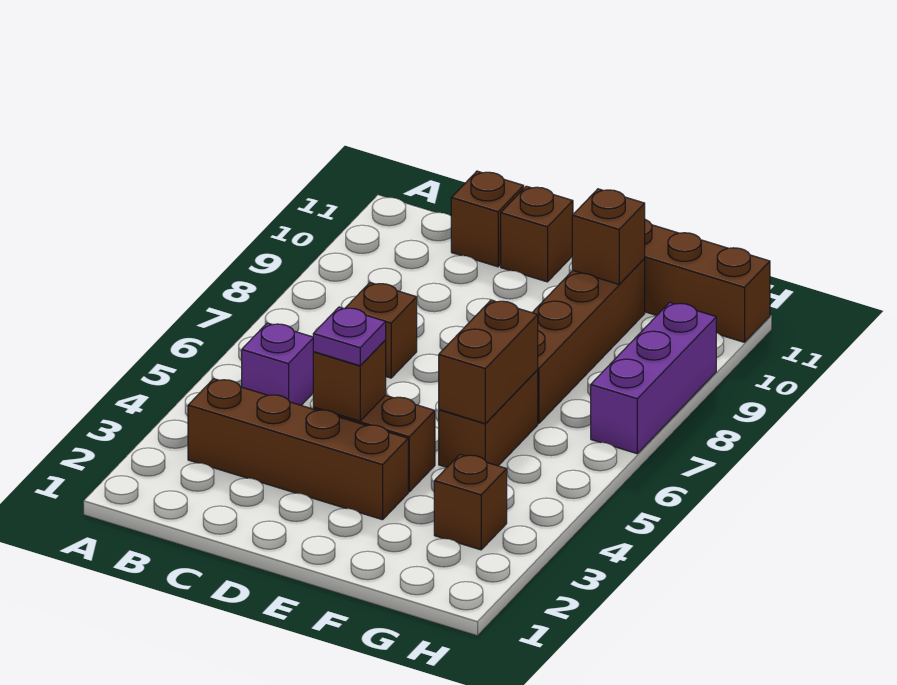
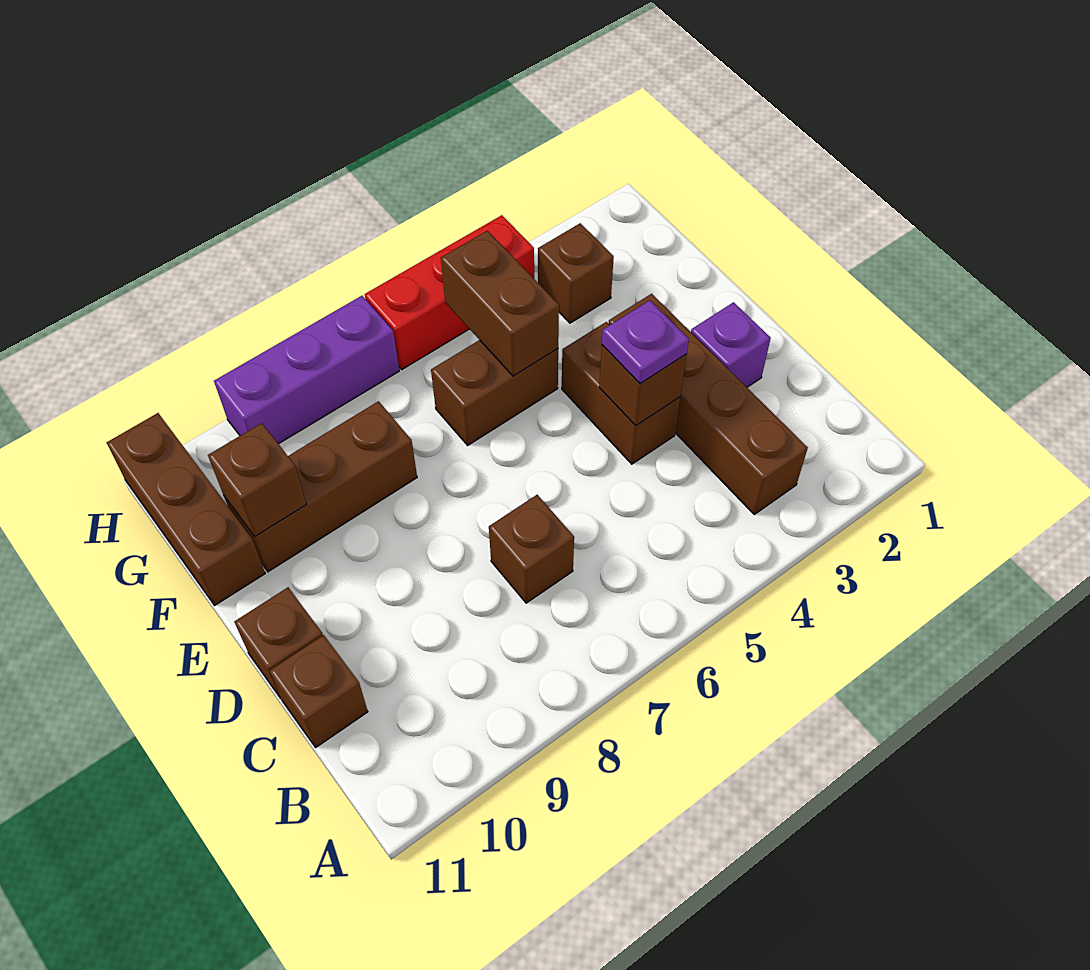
purple 1x1 brick [242,323,313,405] -> purple 1x1 brick moved to [691,302,771,387]
brown 1x2 brick [439,300,538,423] -> brown 1x2 brick turned to [441,231,559,376]
brown 1x4 brick [532,259,645,423] -> brown 1x3 brick [224,401,417,572]
none -> red 1x3 brick [365,215,534,369]

